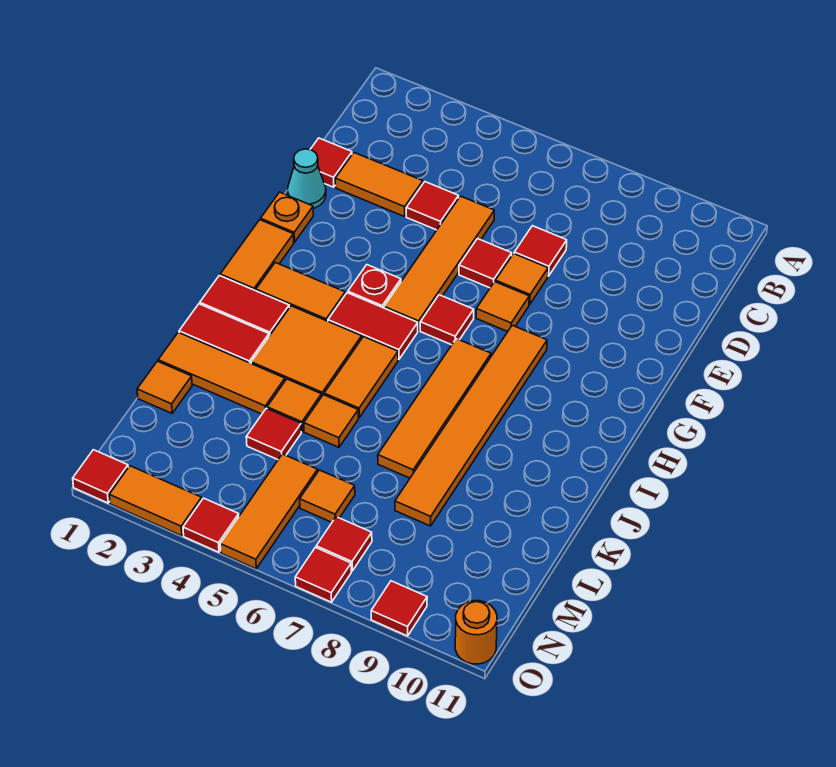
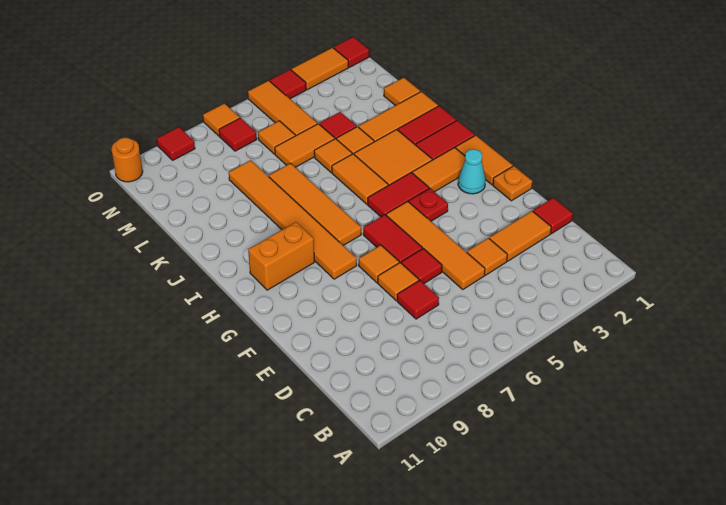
red 1x1 tile [406,182,459,230] -> orange 1x1 tile [467,238,507,275]
cyan 1x1 cone [288,149,326,208] -> cyan 1x1 cone moved to [458,149,486,194]
red 1x1 tile [420,295,474,345] -> red 1x2 tile [363,215,422,263]
none -> orange 1x2 brick [248,222,314,290]
none -> orange 1x2 tile [275,124,335,167]
red 1x1 tile [295,547,351,602] -> orange 1x1 tile [203,104,240,136]

